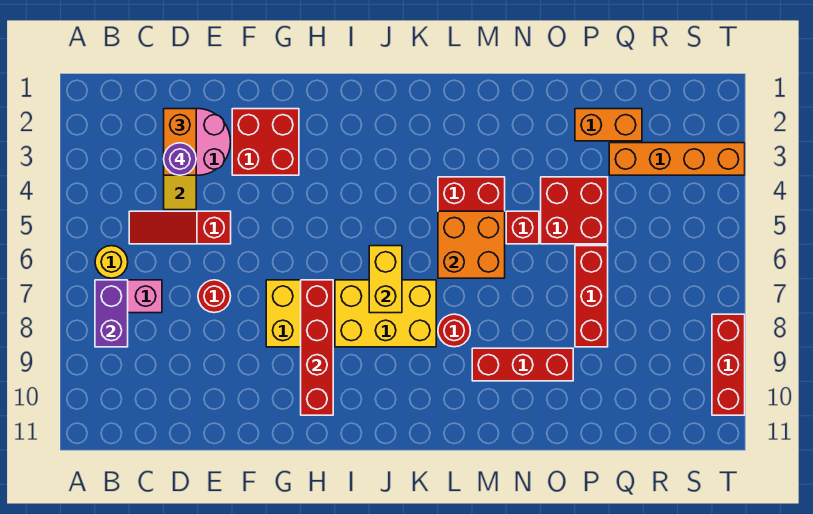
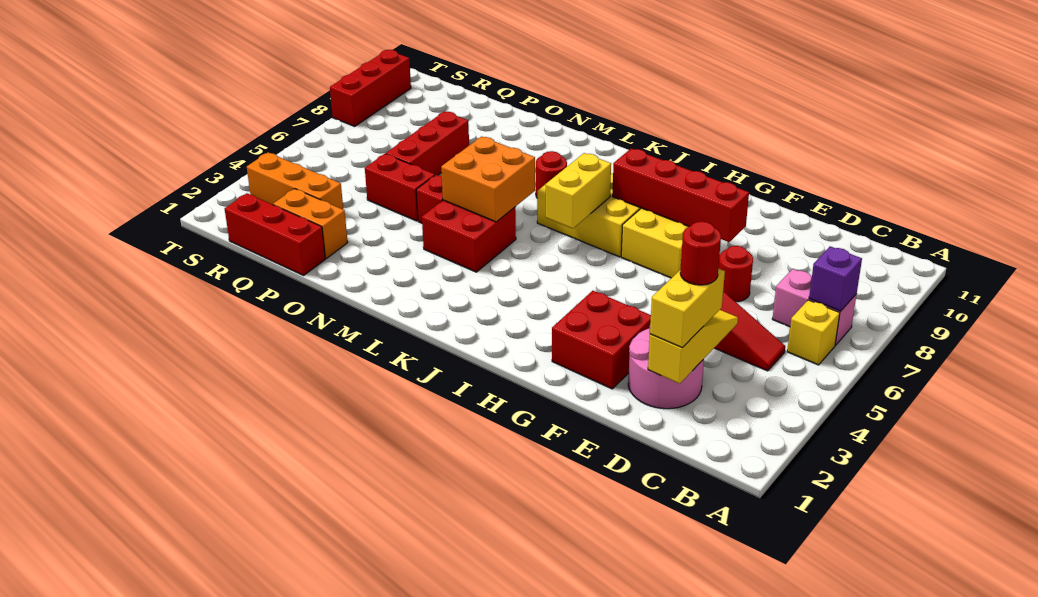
yellow 1x1 round brick [95,246,128,278] -> yellow 1x1 brick [787,300,840,365]
purple 1x2 brick [95,280,128,347] -> purple 1x1 brick [809,246,862,311]
orange 1x2 brick [164,109,196,175] -> yellow 1x2 brick [650,268,725,348]
purple 1x1 round brick [164,143,196,175] -> red 1x1 round brick [680,221,721,285]
red 1x4 brick [301,280,333,415] -> red 1x4 brick turned to [612,148,749,242]
red 1x3 brick [472,348,573,381] -> red 1x3 brick moved to [225,193,325,275]
red 2x2 brick [541,177,608,244] -> red 1x2 brick [365,154,435,221]
orange 1x4 brick [609,143,745,175] -> orange 1x3 brick [247,153,343,209]

